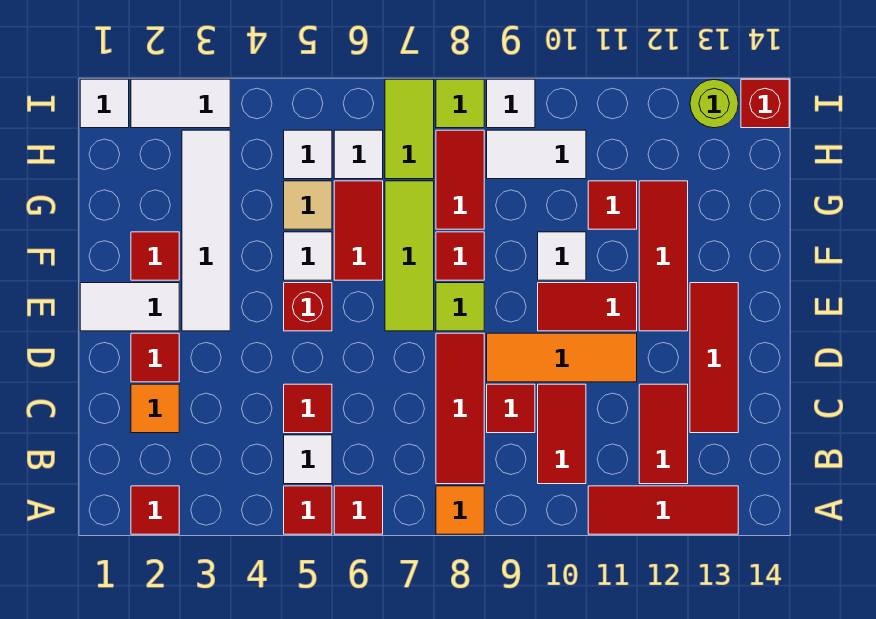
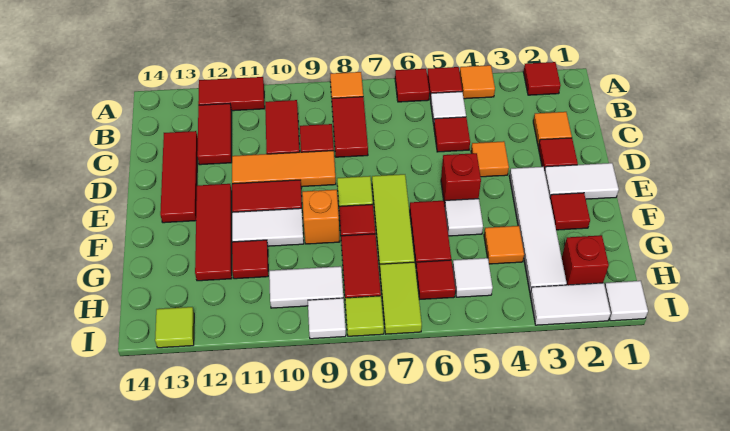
none -> orange 1x1 tile [460,65,495,99]
red 1x3 tile [588,486,738,534] -> red 1x2 tile [198,77,265,111]
red 1x3 tile [436,333,484,484] -> red 1x2 tile [332,97,368,157]
none -> orange 1x1 tile [471,141,509,177]
none -> orange 1x1 brick [302,190,340,244]
white 1x1 tile [538,232,586,280] -> white 1x2 tile [232,208,304,246]
none -> orange 1x1 tile [484,226,524,264]
tan 1x1 tile [284,181,332,229] -> none
white 1x1 tile [334,130,383,179] -> red 1x1 tile [416,260,455,299]
lime 1x1 round brick [690,79,738,128] -> lime 1x1 tile [155,307,194,348]
red 1x1 brick [741,79,789,128] -> red 1x1 brick moved to [562,235,609,285]

